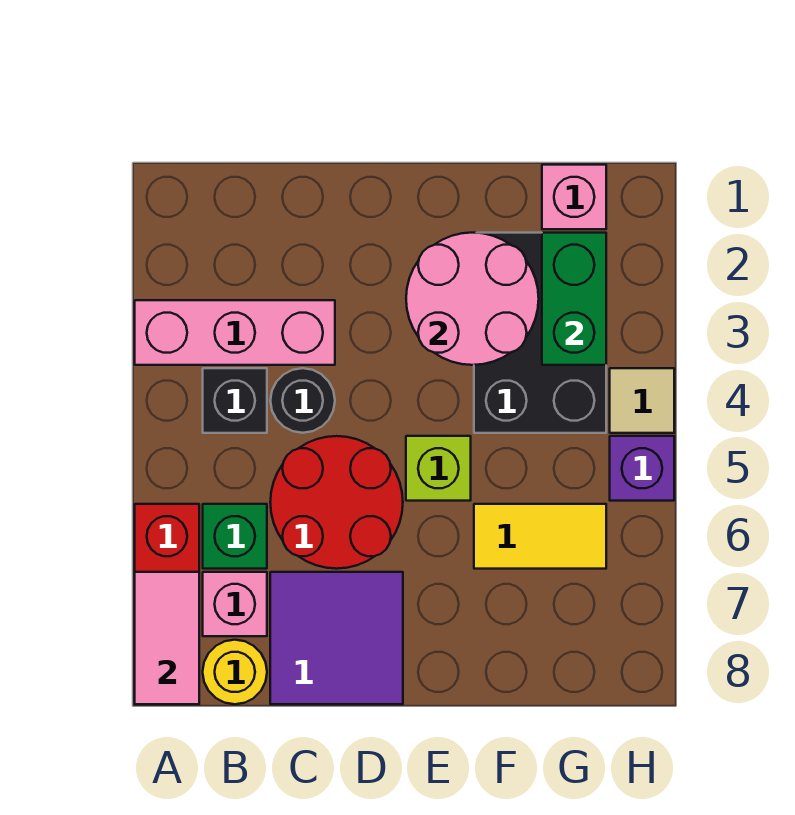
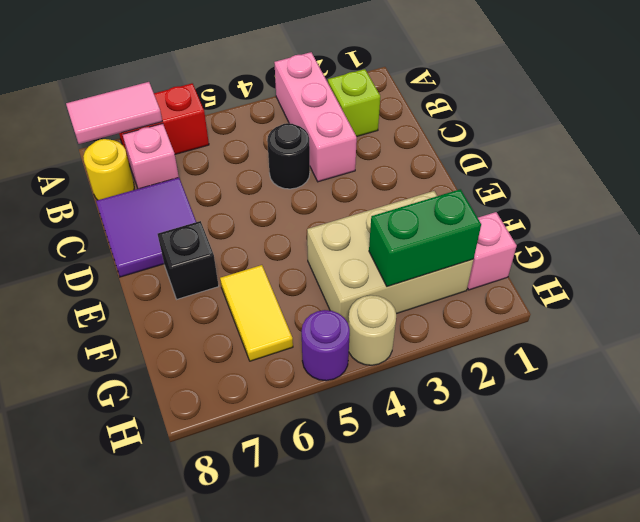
black 1x1 brick [203,368,267,433] -> black 1x1 brick moved to [158,221,219,299]
green 1x1 brick [203,504,267,569] -> none
red 2x2 round brick [270,436,403,569] -> none
pink 2x2 round brick [406,233,539,365] -> none
lime 1x1 brick [406,436,471,501] -> lime 1x1 brick moved to [328,69,380,137]
black 2x3 brick [474,233,606,433] -> tan 2x3 brick [307,191,473,322]
tan 1x1 tile [610,368,674,433] -> tan 1x1 round brick [348,295,396,365]
purple 1x1 brick [610,436,674,501] -> purple 1x1 round brick [302,310,350,381]

